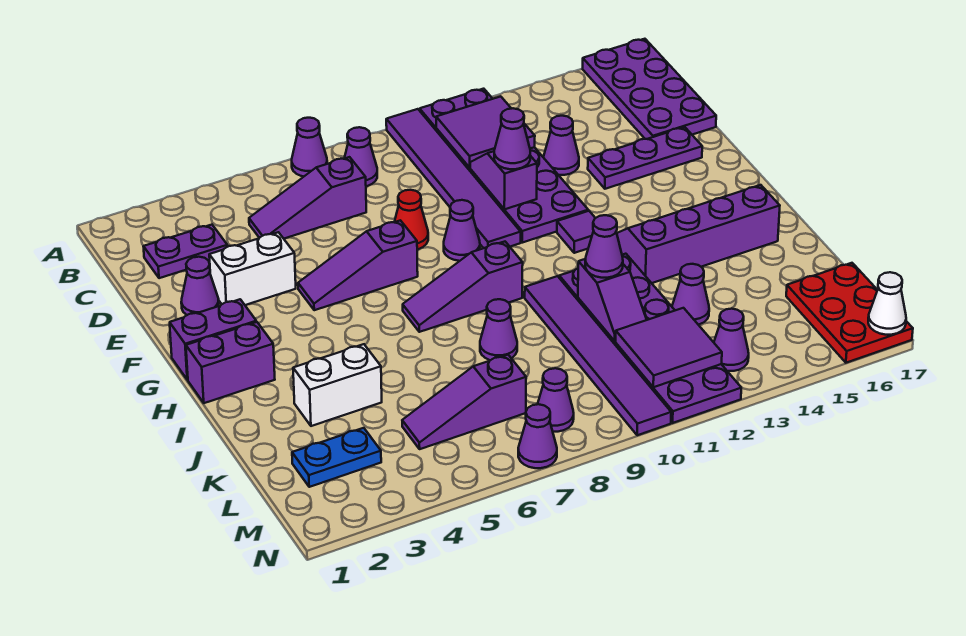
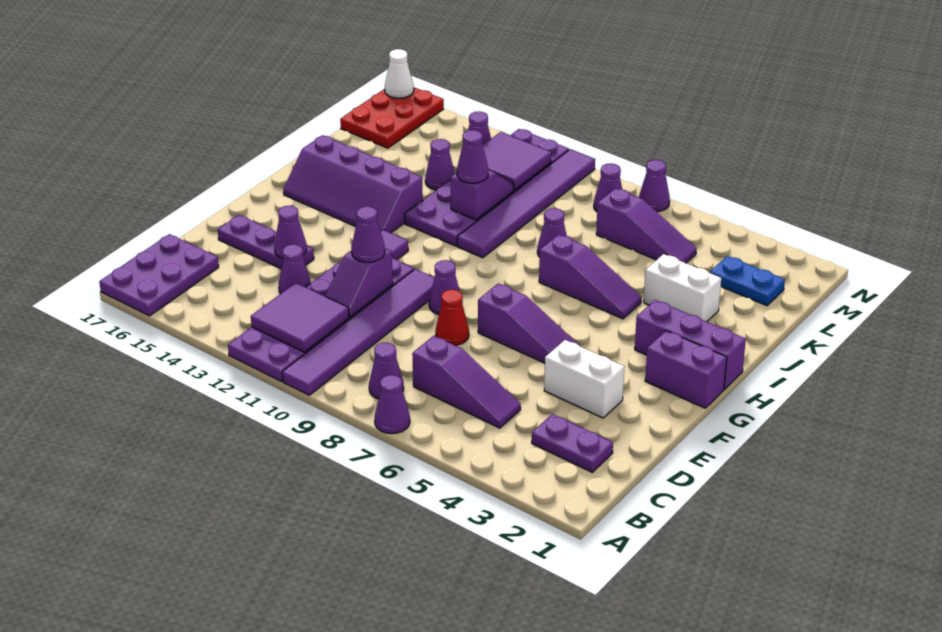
purple 2x4 plate [583,39,716,139] -> purple 2x3 plate [99,234,219,316]
purple 1x1 cone [181,257,219,315] -> purple 1x1 cone moved to [274,206,307,259]
purple 1x2 brick [186,322,275,403] -> purple 1x3 brick [635,300,746,389]
purple 1x3 slope [403,242,523,332] -> purple 1x3 slope moved to [539,234,642,319]

